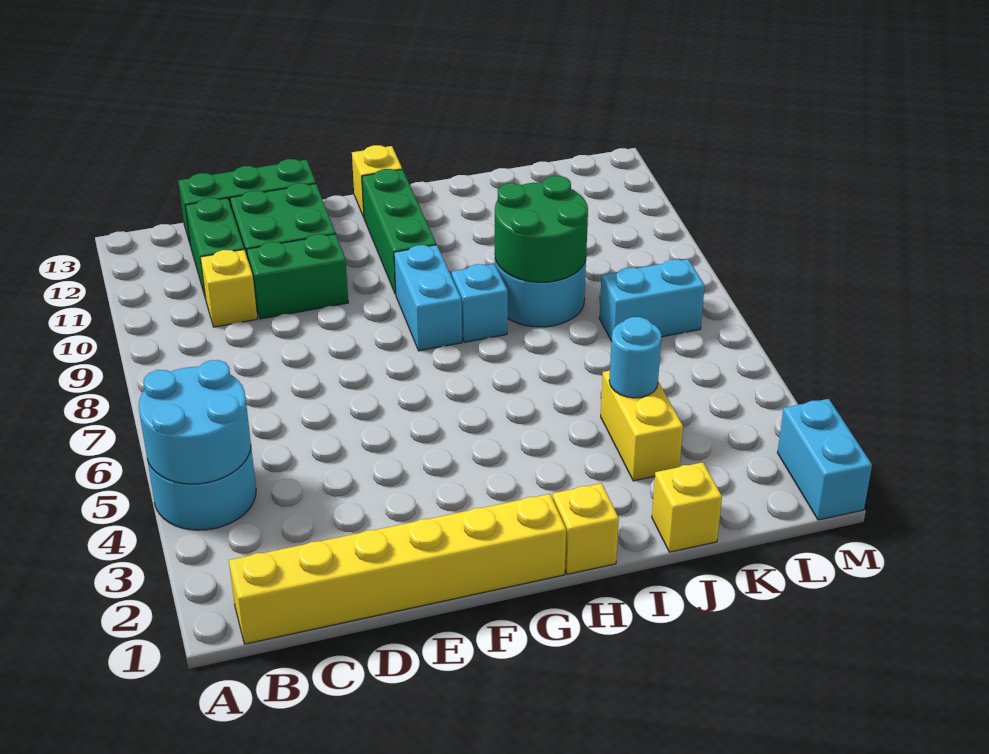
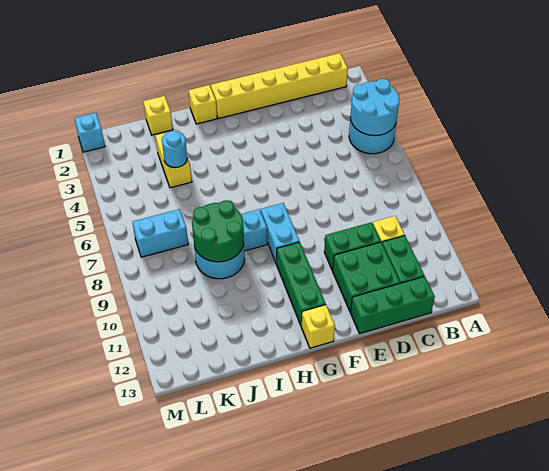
cyan 1x2 brick [777,399,872,520] -> cyan 1x1 brick [74,113,105,152]

